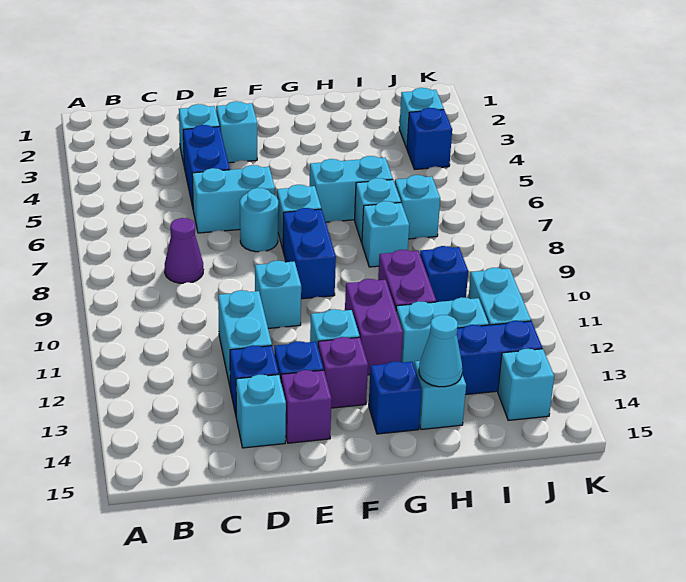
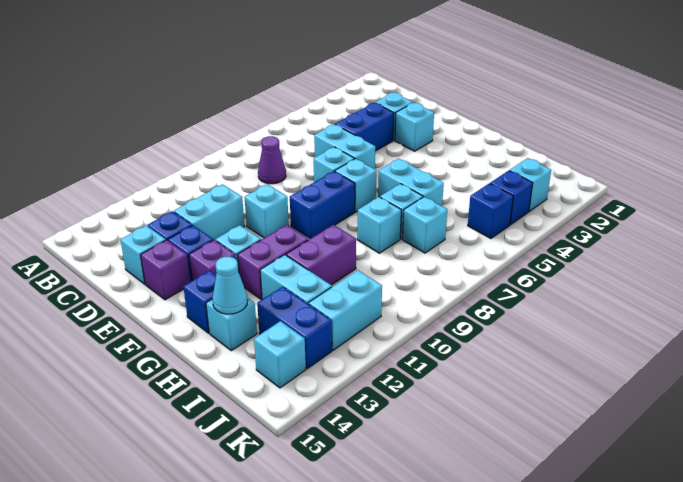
cyan 1x1 round brick [240,188,278,252] -> cyan 1x1 brick [314,147,354,182]
blue 1x1 brick [420,246,468,302] -> blue 1x1 brick moved to [468,183,513,239]

